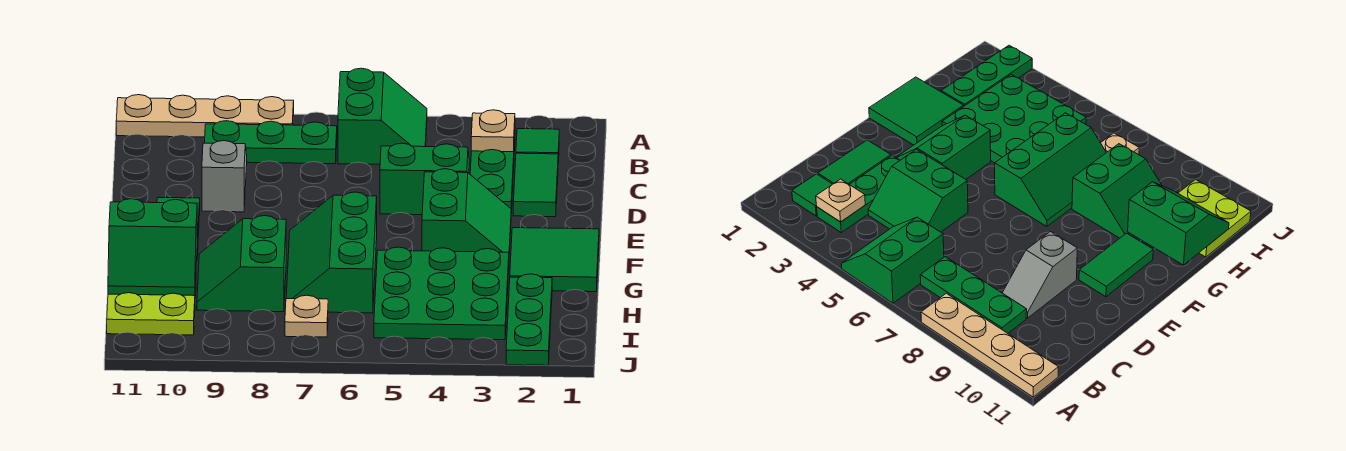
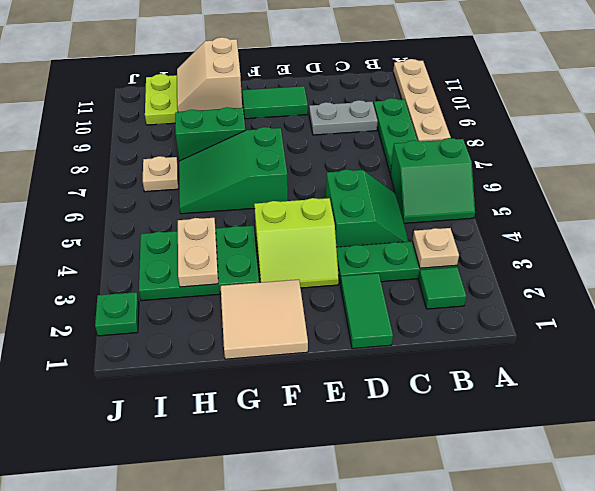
green 1x2 tile [513,153,558,217] -> green 1x2 tile turned to [341,273,393,349]
grey 1x2 slope [202,141,247,212] -> grey 1x2 plate [309,100,378,135]
green 2x2 slope [422,169,511,254] -> lime 2x2 slope [254,198,339,288]
green 2x2 tile [510,228,599,292] -> tan 2x2 tile [221,280,308,359]
green 2x3 slope [286,192,377,313] -> green 2x3 slope turned to [179,127,288,214]
green 3x3 plate [374,247,509,340] -> green 2x3 plate [139,226,259,301]
green 2x2 slope [108,199,197,296] -> tan 2x2 slope [177,37,242,112]
green 1x3 plate [506,274,552,365] -> green 1x1 plate [95,292,139,336]
none -> tan 1x2 plate [178,218,218,287]

